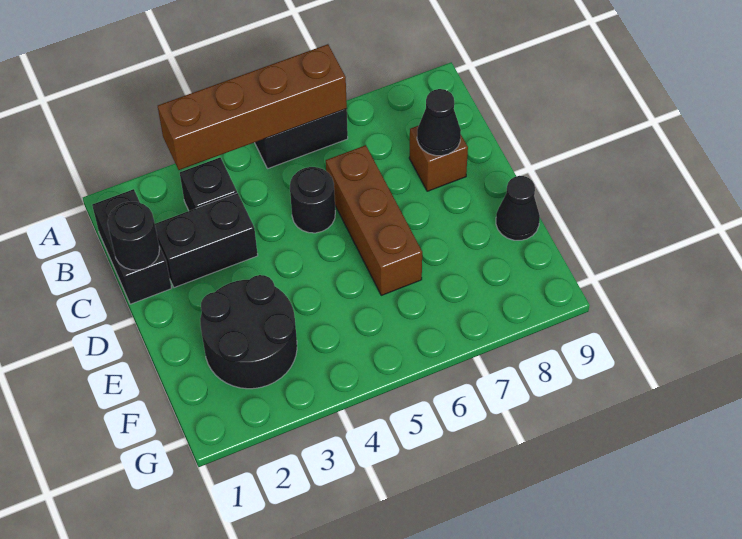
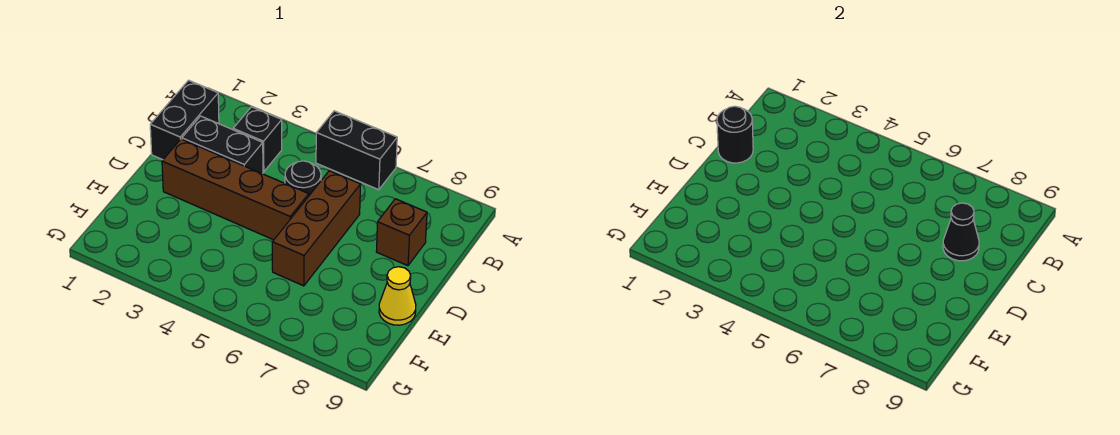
brown 1x4 brick [158,44,347,170] -> brown 1x4 brick moved to [162,139,309,240]
black 2x2 round brick [200,275,297,389] -> none
black 1x1 cone [496,176,540,240] -> yellow 1x1 cone [379,267,416,325]

